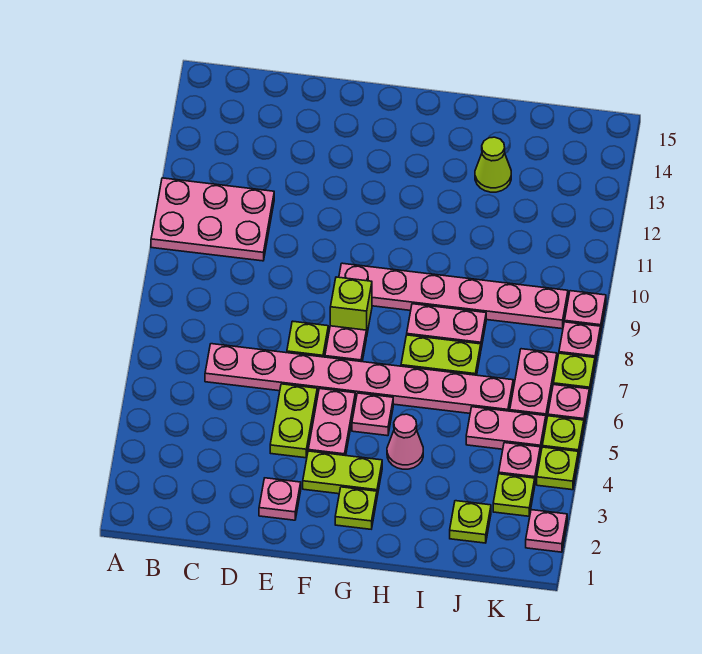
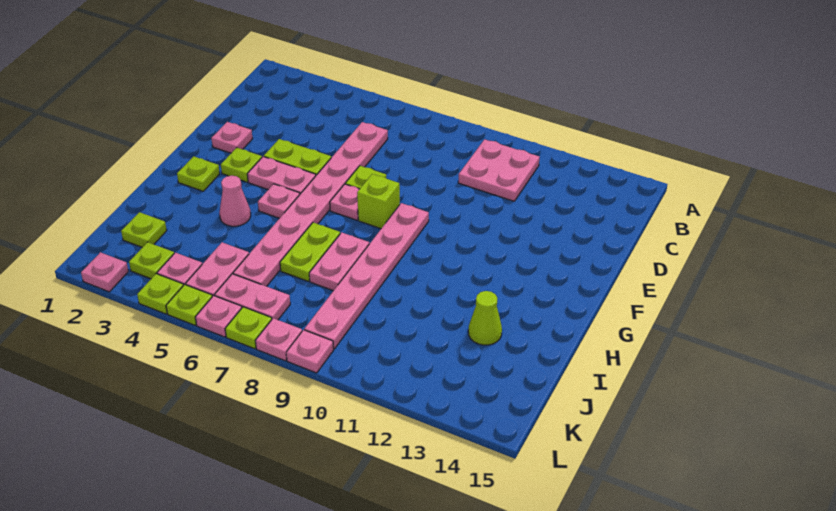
pink 2x3 plate [151,178,274,261] -> pink 2x2 plate [458,139,539,201]
lime 1x2 plate [303,451,382,496] -> lime 1x1 plate [221,148,262,182]

